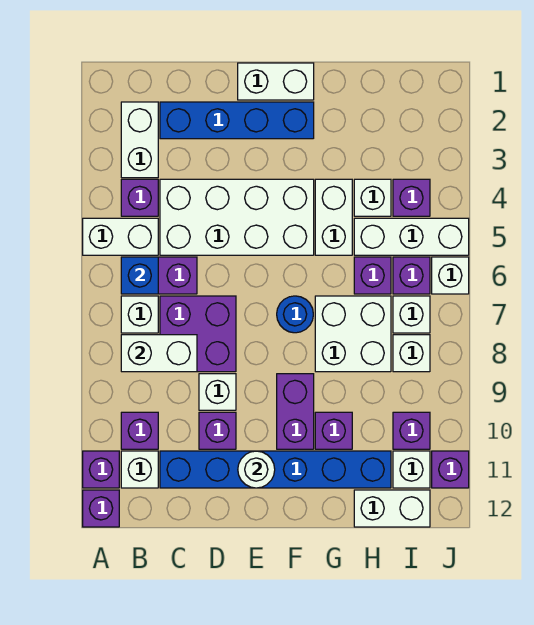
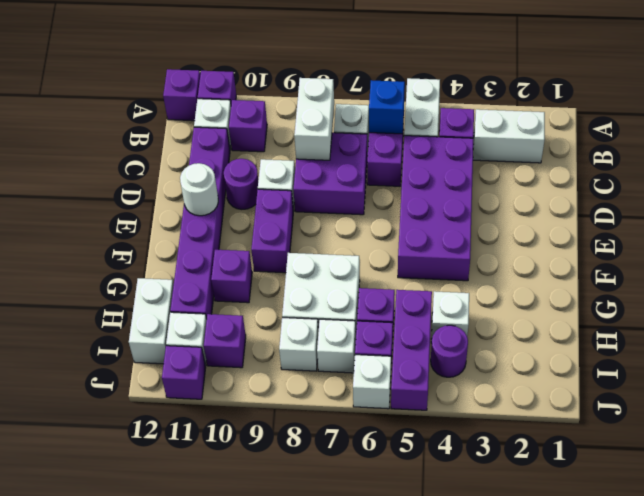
blue 1x4 brick [160,102,314,139] -> none
white 2x4 brick [160,179,314,255] -> purple 2x4 brick [398,136,473,281]
blue 1x6 brick [160,451,391,488] -> purple 1x6 brick [170,127,230,319]
purple 1x1 brick [199,412,236,449] -> purple 1x1 round brick [224,159,258,209]
white 1x2 brick [238,63,314,100] -> none
blue 1x1 round brick [277,296,313,333] -> none
purple 1x2 brick [277,374,314,449] -> purple 1x2 brick turned to [251,189,293,273]
white 1x2 brick [315,179,352,255] -> none
white 1x3 brick [354,218,469,255] -> purple 1x3 brick [391,290,432,410]
purple 1x1 brick [393,179,430,216] -> purple 1x1 round brick [431,325,468,377]

